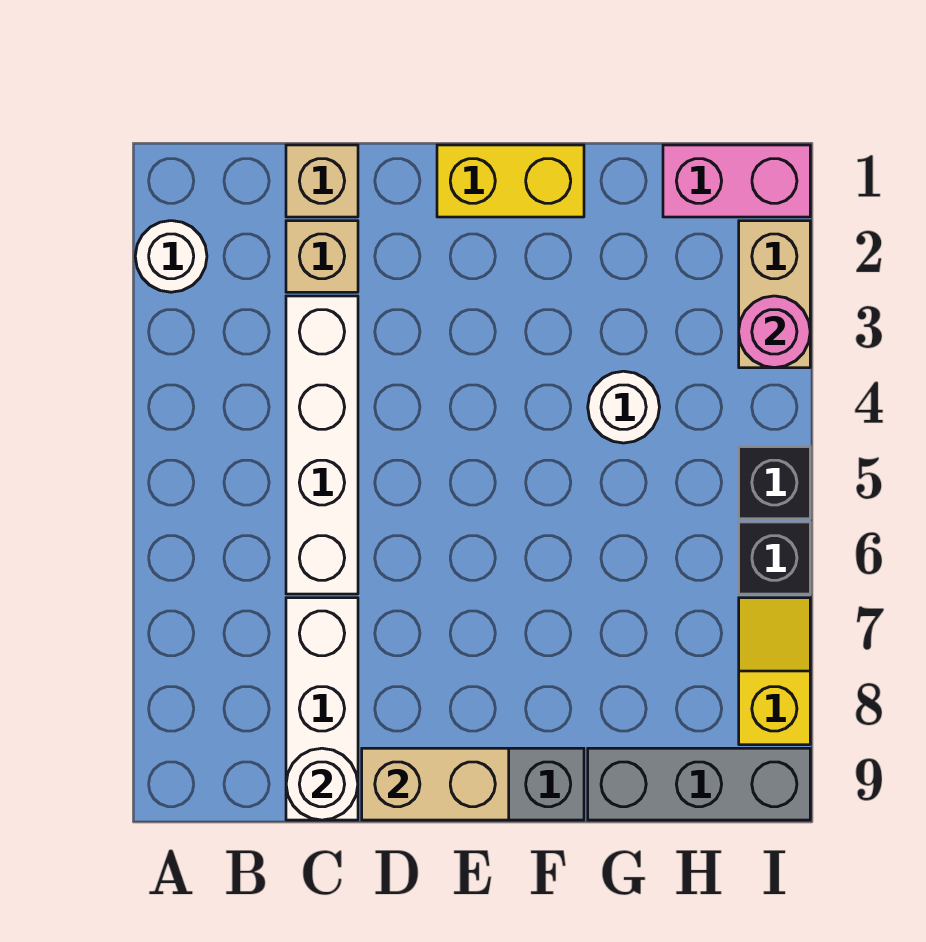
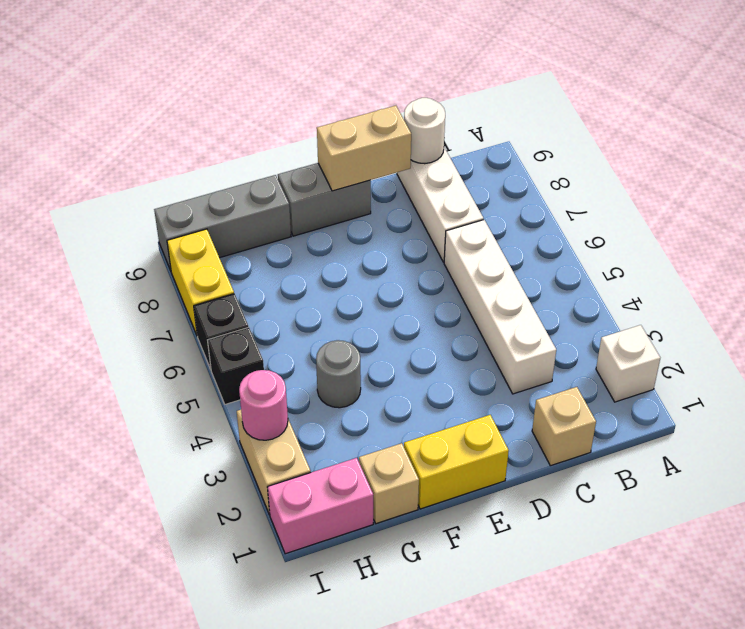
white 1x1 round brick [135,221,207,292] -> white 1x1 brick [596,325,660,402]
tan 1x1 brick [286,221,358,292] -> tan 1x1 brick moved to [359,443,419,524]
white 1x1 round brick [588,371,659,443] -> grey 1x1 round brick [316,340,361,408]
yellow 1x2 slope [739,598,810,745] -> yellow 1x2 brick [167,229,234,335]

